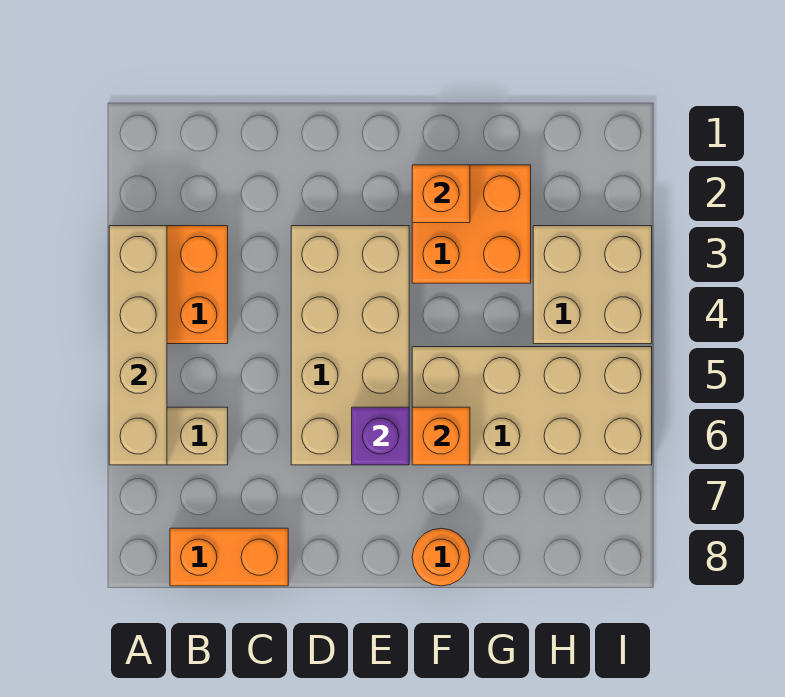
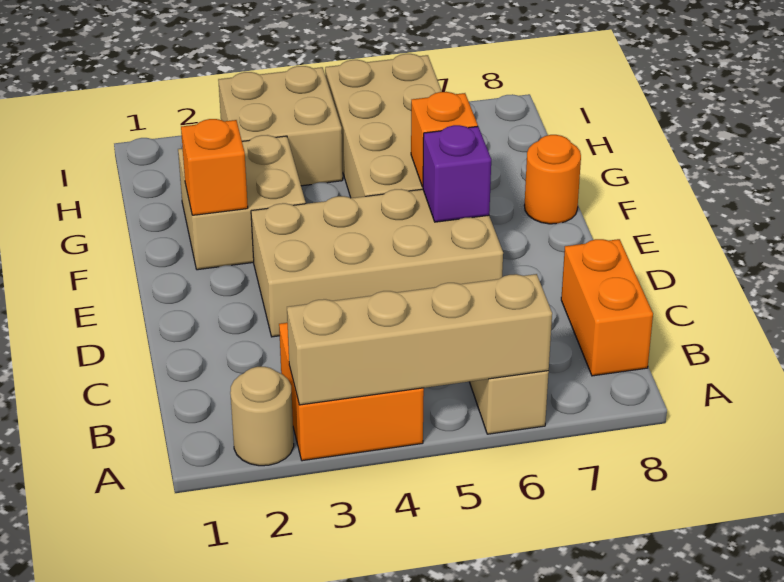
none -> tan 1x1 round brick [230,367,294,466]
orange 2x2 brick [412,165,531,283] -> tan 2x2 brick [178,135,306,270]

